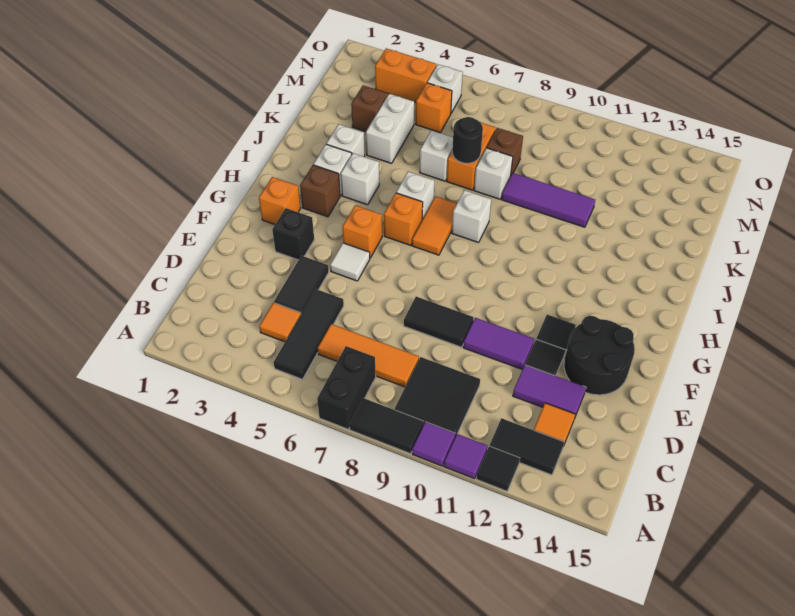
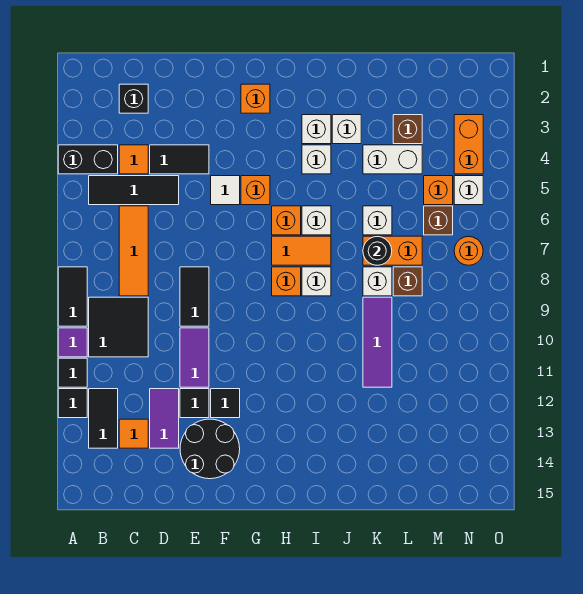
black 1x2 brick [317,346,376,429] -> black 1x2 brick moved to [58,145,118,174]
purple 1x1 tile [444,434,487,479] -> black 1x1 tile [58,358,87,387]
black 1x1 brick [272,208,314,260] -> black 1x1 brick moved to [119,84,148,113]
brown 1x1 brick [300,165,340,217] -> brown 1x1 brick moved to [424,206,453,235]
none -> orange 1x1 brick [272,267,301,296]
none -> orange 1x1 round brick [454,237,483,265]

